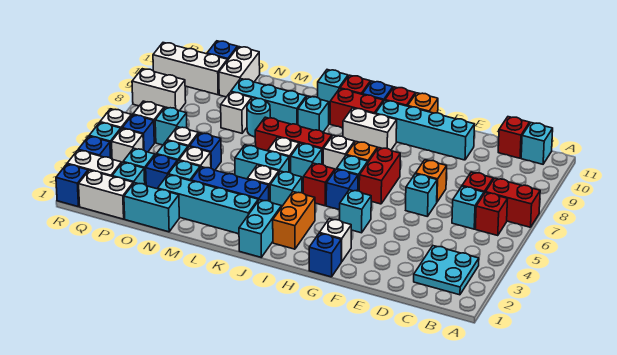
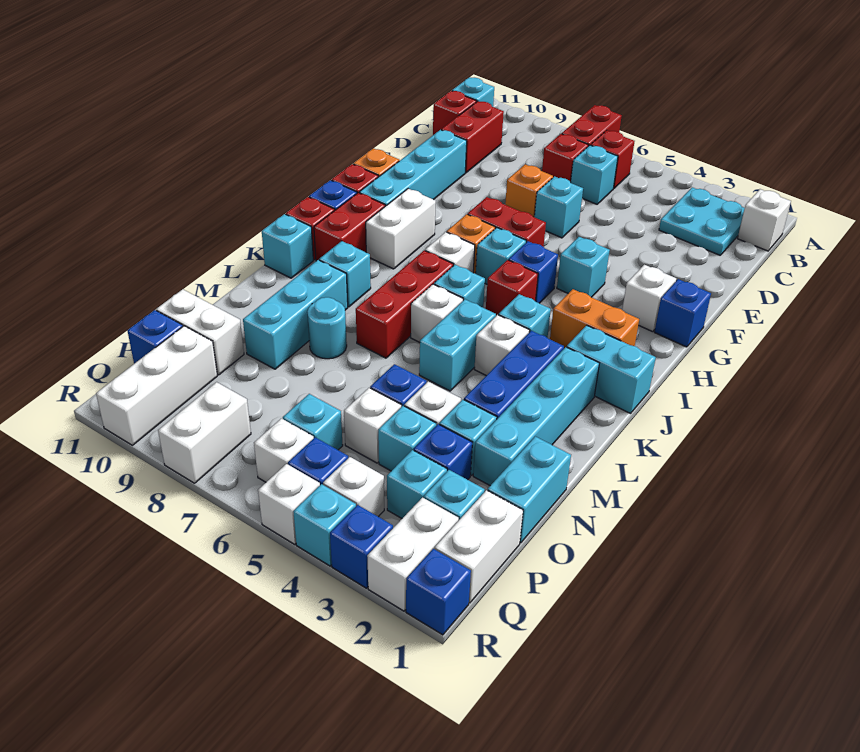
none -> red 1x2 brick [441,101,504,173]
white 1x1 brick [221,92,252,133] -> white 1x1 brick moved to [738,189,791,251]

